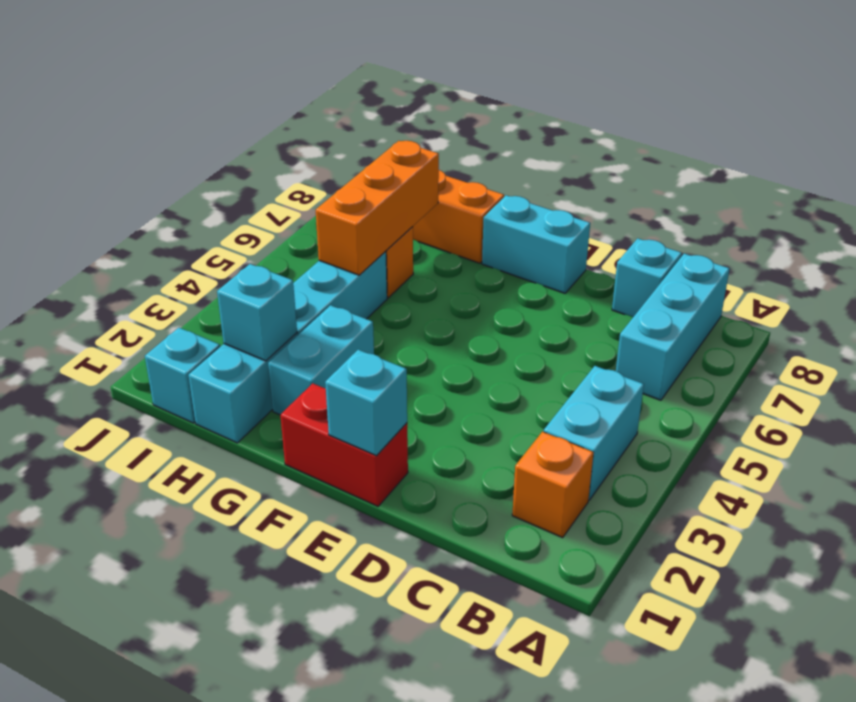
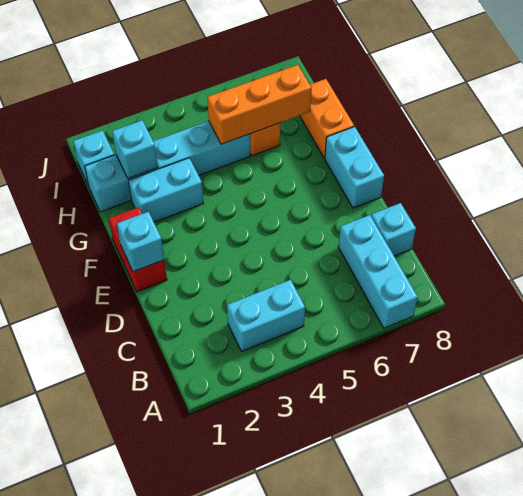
orange 1x1 brick [512,432,594,538] -> none
cyan 1x3 brick [616,254,730,400] -> cyan 1x3 brick turned to [338,215,418,328]

